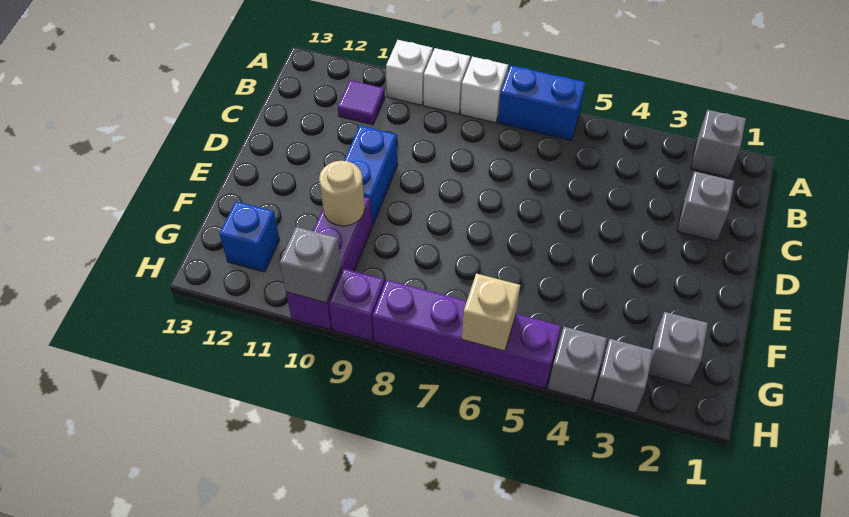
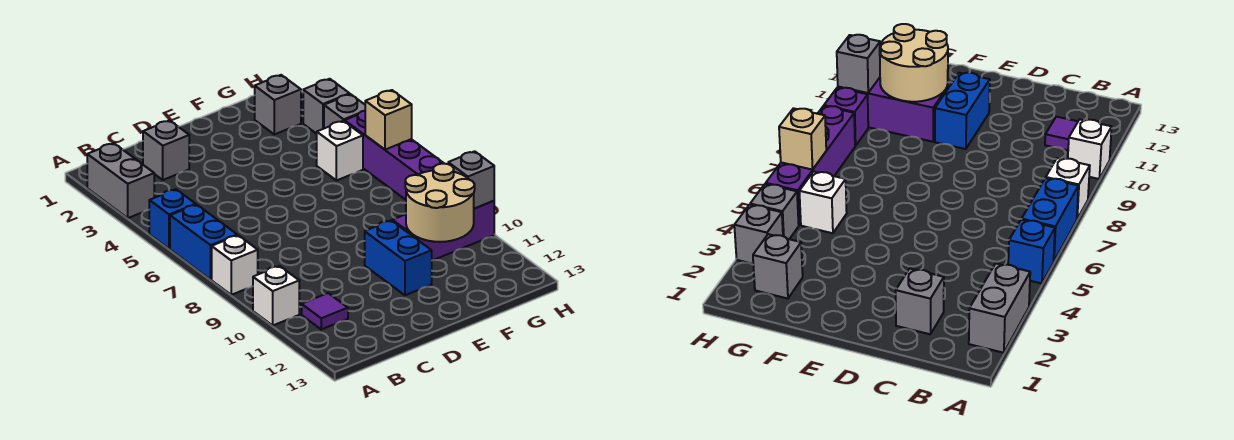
grey 1x1 brick [691,110,746,177] -> grey 1x2 brick [87,143,154,218]
white 1x1 brick [424,48,470,114] -> white 1x1 brick moved to [317,121,363,181]
blue 1x2 brick [344,126,398,226] -> blue 1x2 brick turned to [365,220,432,295]
tan 1x1 round brick [319,161,365,226] -> tan 2x2 round brick [405,164,475,242]
blue 1x1 brick [219,201,280,272] -> blue 1x1 brick moved to [149,189,196,249]

